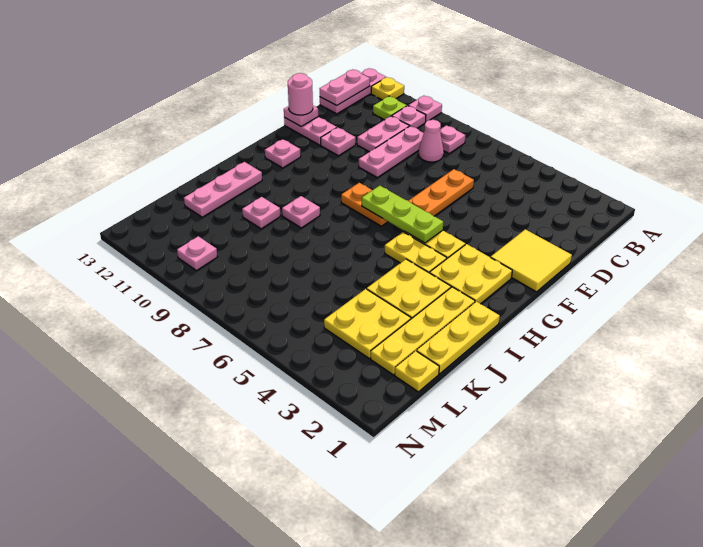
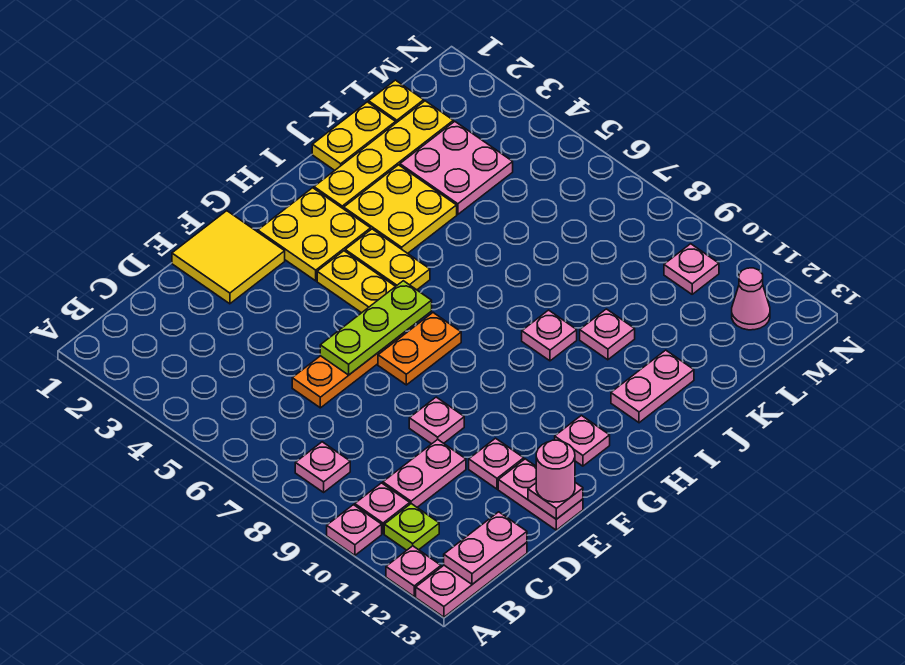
yellow 1x1 plate [371,77,404,100] -> pink 1x1 plate [386,546,441,596]
pink 1x1 cone [419,120,444,162] -> pink 1x1 cone moved to [732,268,770,330]
pink 1x3 plate [359,126,424,177] -> pink 1x1 plate [409,397,464,444]
lime 1x3 plate [362,186,443,243] -> lime 1x3 plate turned to [320,281,432,375]
orange 1x2 plate [341,183,388,226] -> orange 1x2 plate turned to [378,313,461,385]
yellow 1x3 plate [417,301,500,374] -> yellow 1x2 plate [312,102,396,170]
pink 1x3 plate [184,162,262,217] -> pink 1x2 plate [611,350,694,423]
yellow 2x2 plate [324,289,411,358] -> pink 2x2 plate [400,121,513,214]

